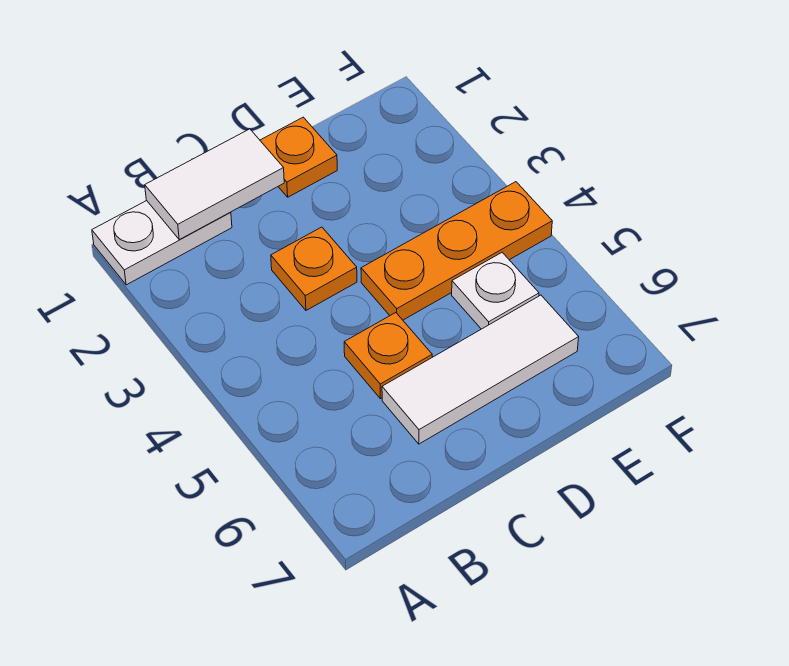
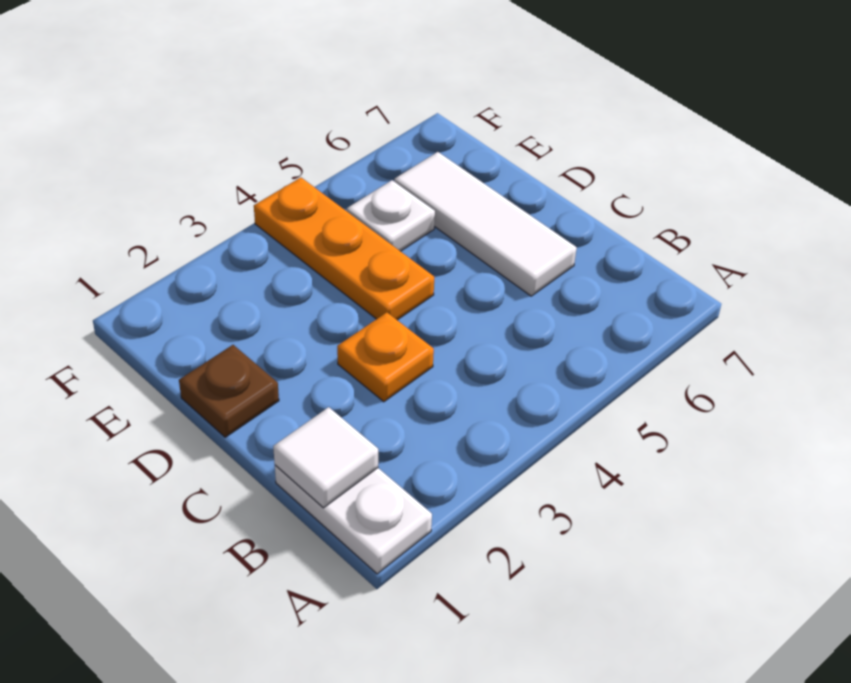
white 1x2 tile [145,129,284,240] -> white 1x1 tile [273,407,378,508]
orange 1x1 plate [344,313,432,399] -> none
orange 1x1 plate [260,117,337,197] -> brown 1x1 plate [179,345,279,437]

